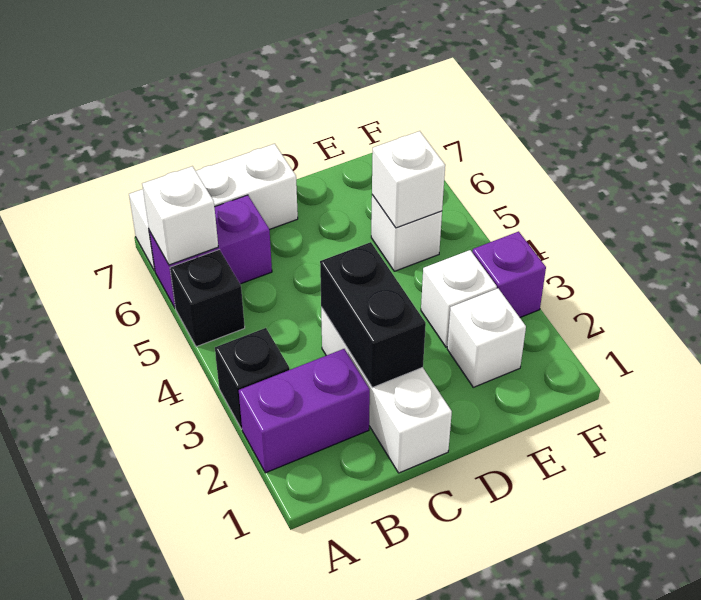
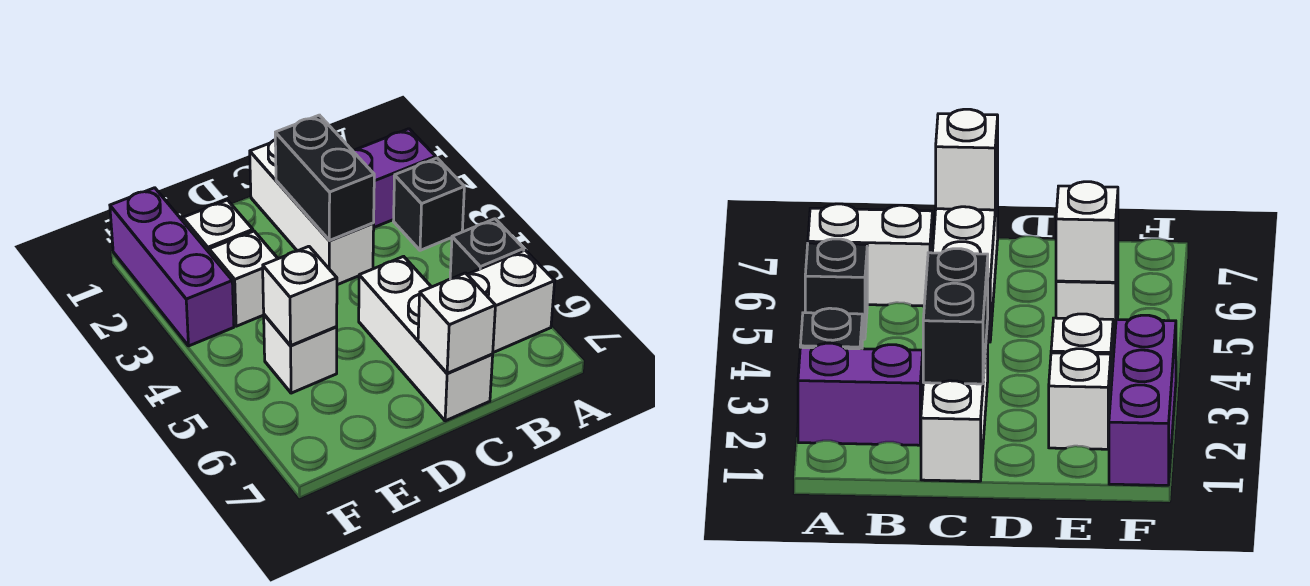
purple 1x2 brick [149,195,272,307] -> white 1x2 brick [467,250,555,353]
white 1x1 brick [142,166,218,265] -> white 1x1 brick moved to [418,273,496,373]
white 1x3 brick [129,144,298,271] -> white 1x3 brick turned to [359,256,493,421]
purple 1x1 brick [472,231,546,317] -> purple 1x3 brick [110,188,234,346]

